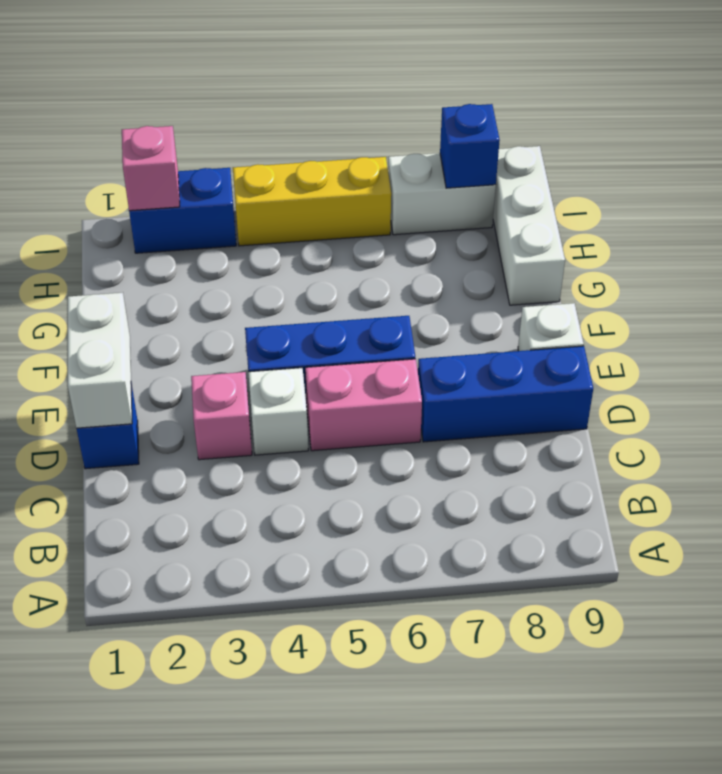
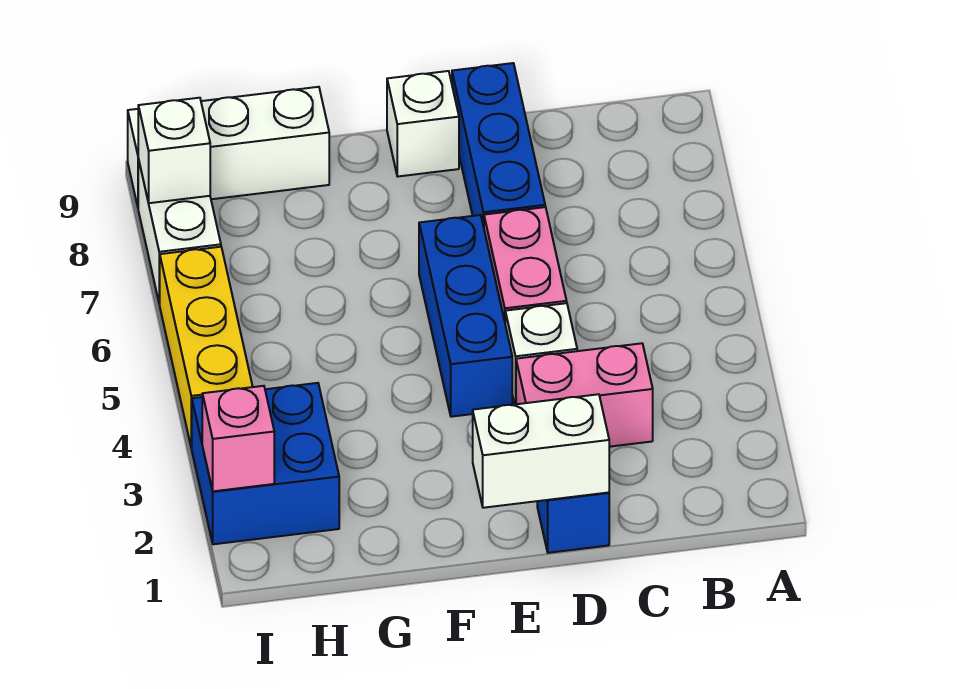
pink 1x1 brick [191,372,252,460] -> pink 1x2 brick [516,343,653,447]
blue 1x2 brick [129,168,236,253] -> blue 2x2 brick [192,383,339,544]
blue 1x1 brick [440,104,500,188] -> white 1x1 brick [138,98,210,203]

